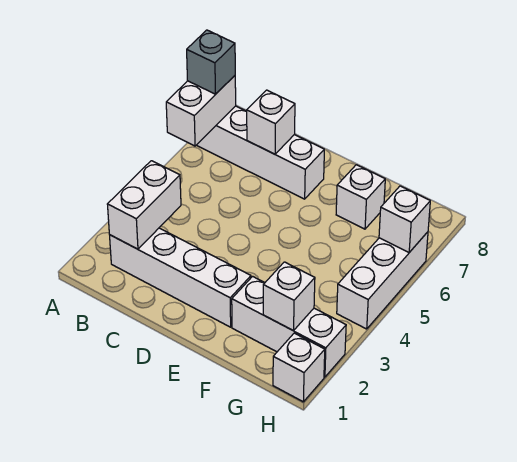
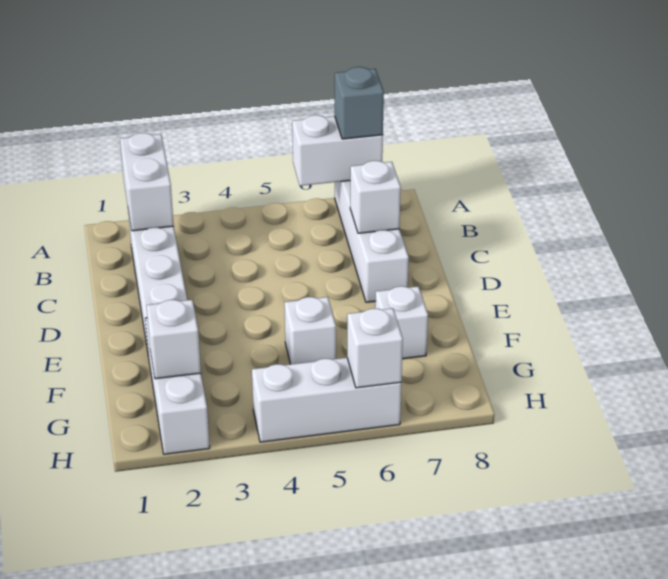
white 1x2 brick [107,161,181,249] -> white 1x2 brick turned to [120,133,174,231]
white 1x1 brick [273,333,325,402] -> white 1x1 brick moved to [284,297,336,364]

